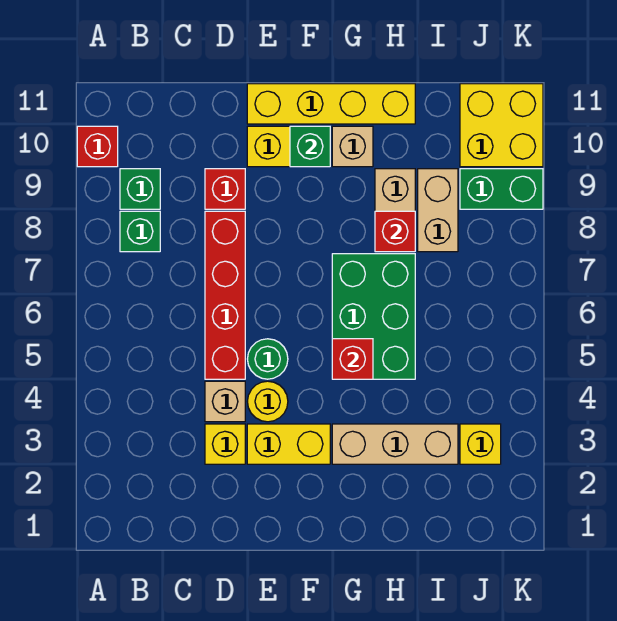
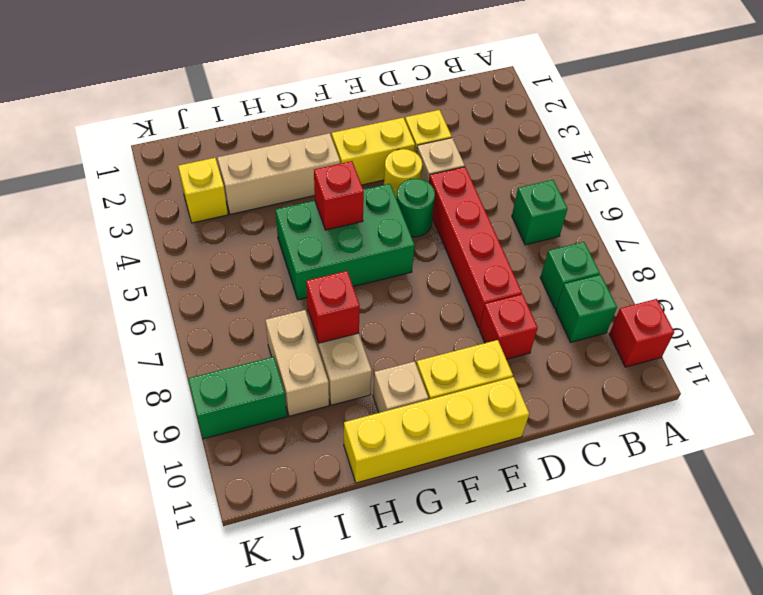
green 1x1 brick [290,126,330,167] -> green 1x1 brick moved to [512,180,568,245]
green 2x3 brick [332,254,415,379] -> green 2x3 brick turned to [276,184,415,300]
yellow 2x2 brick [460,84,543,167] -> none

